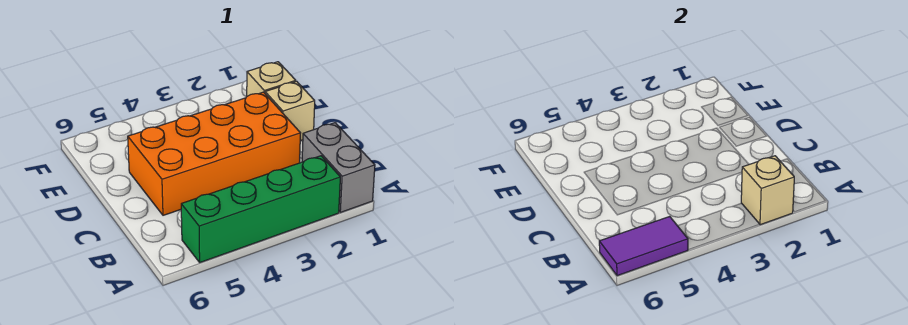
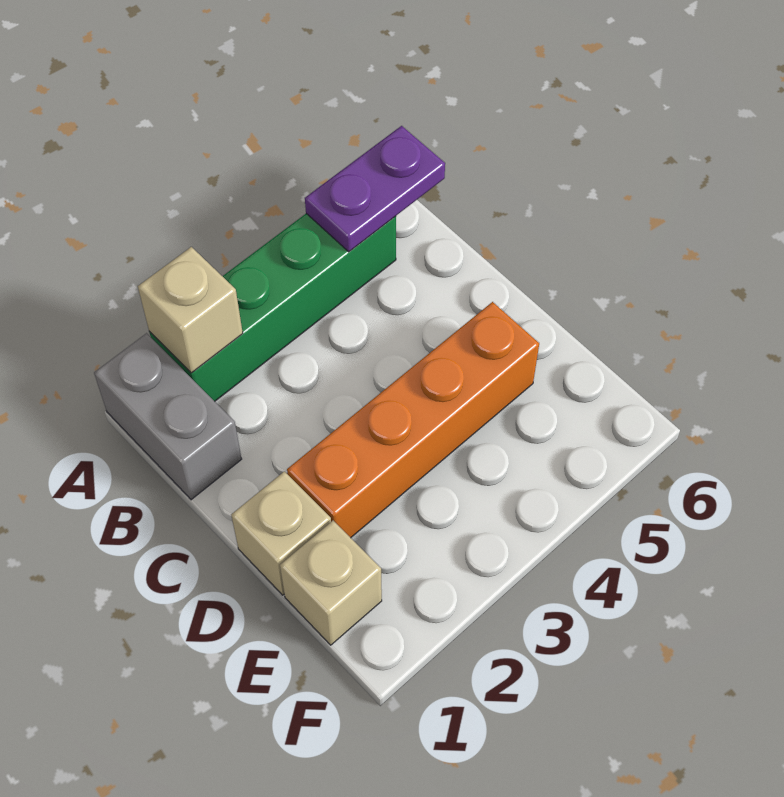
purple 1x2 tile [599,216,688,276] -> purple 1x2 plate [305,126,445,252]
orange 2x4 brick [128,92,300,215] -> orange 1x4 brick [287,302,539,538]

